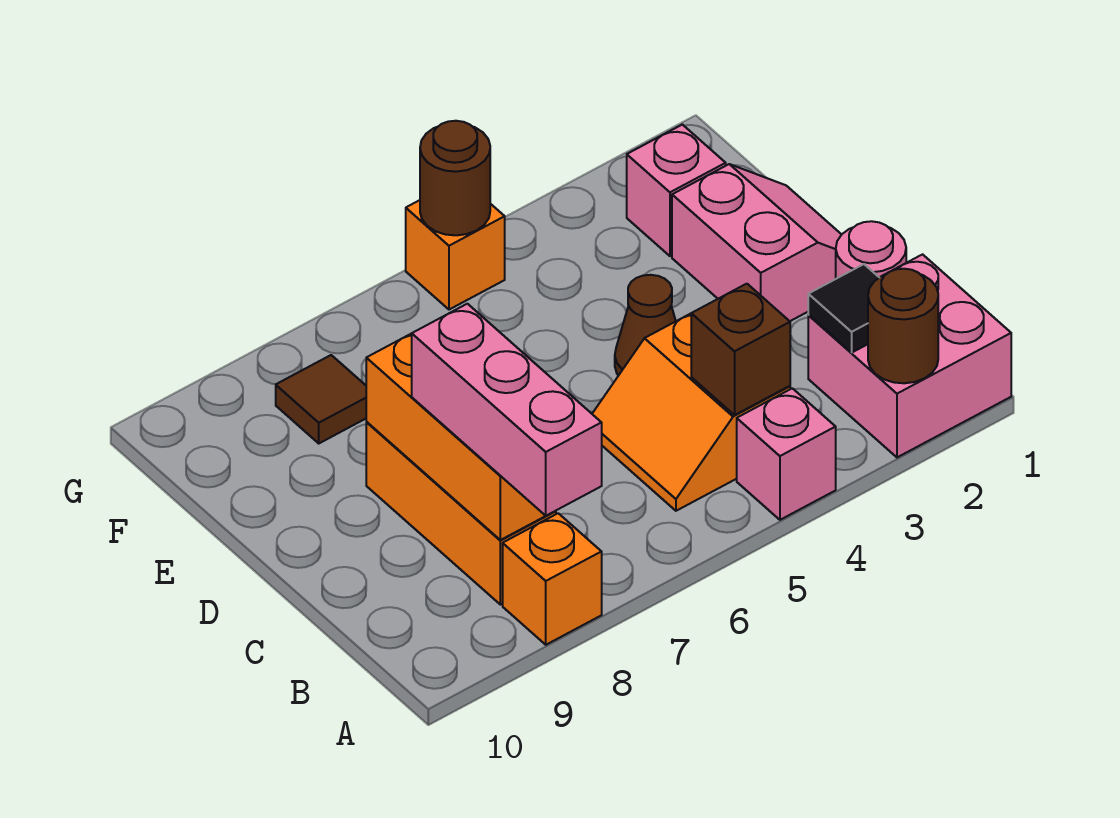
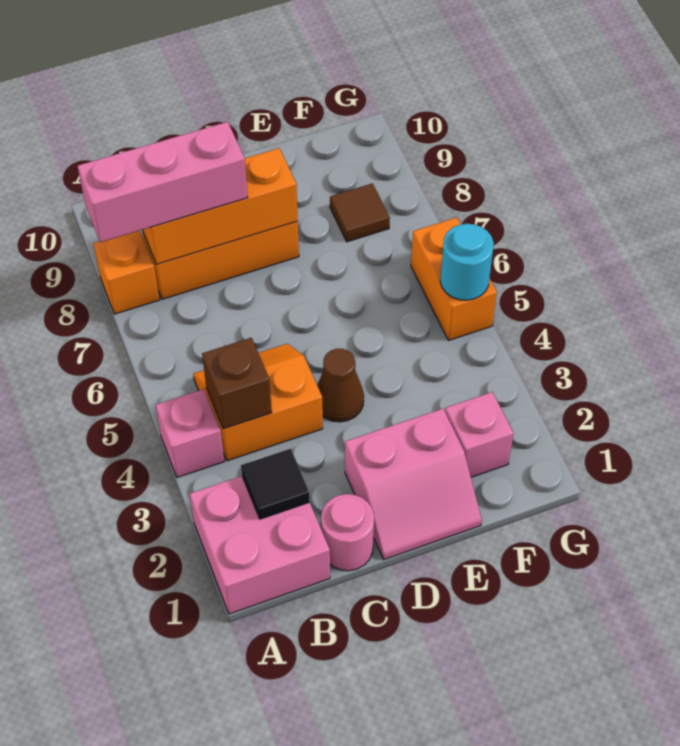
brown 1x1 round brick [868,269,938,383] -> none
orange 1x1 brick [406,200,505,310] -> orange 1x2 brick [411,217,497,341]
brown 1x1 round brick [420,121,490,235] -> cyan 1x1 round brick [440,224,494,300]

